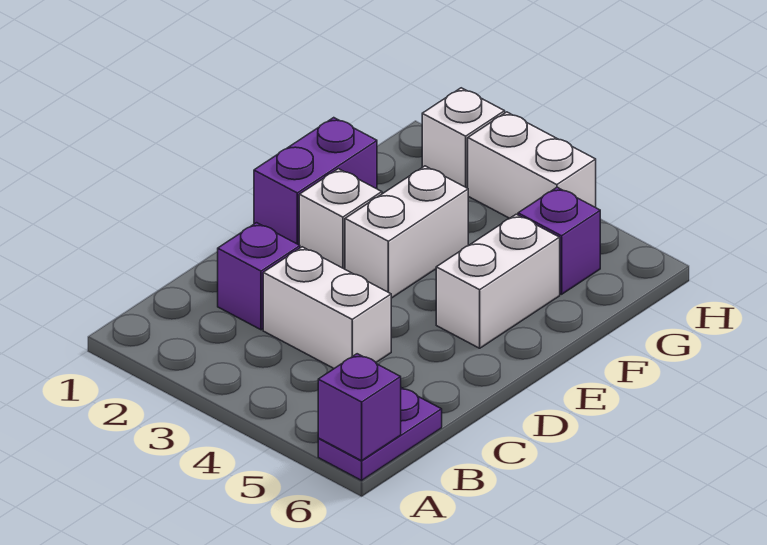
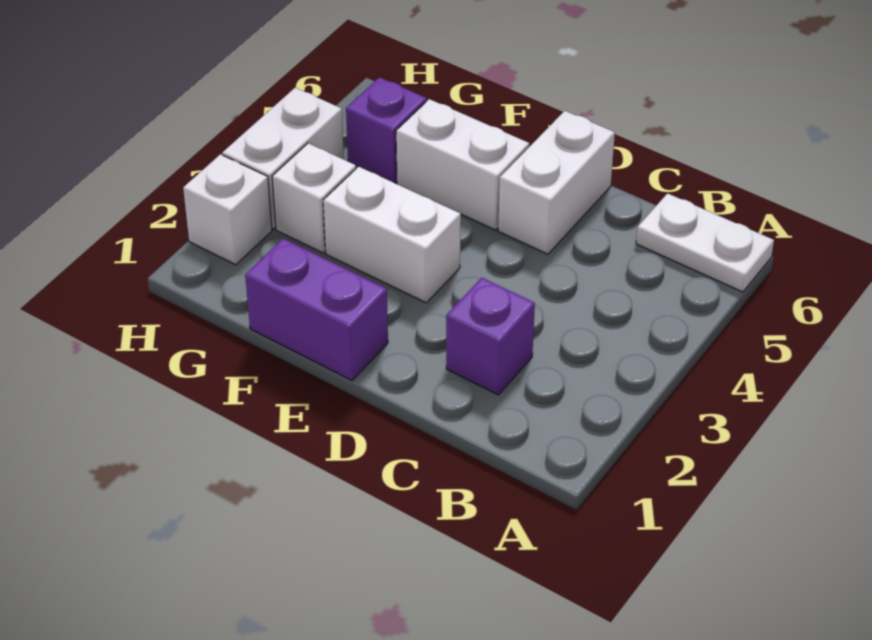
purple 1x2 plate [318,388,442,480] -> white 1x2 plate [636,193,774,292]
purple 1x1 brick [318,354,401,461] -> none
white 1x2 brick [263,247,391,368] -> white 1x2 brick moved to [498,111,615,254]
white 1x1 brick [299,169,382,269] -> white 1x1 brick moved to [272,143,356,253]

